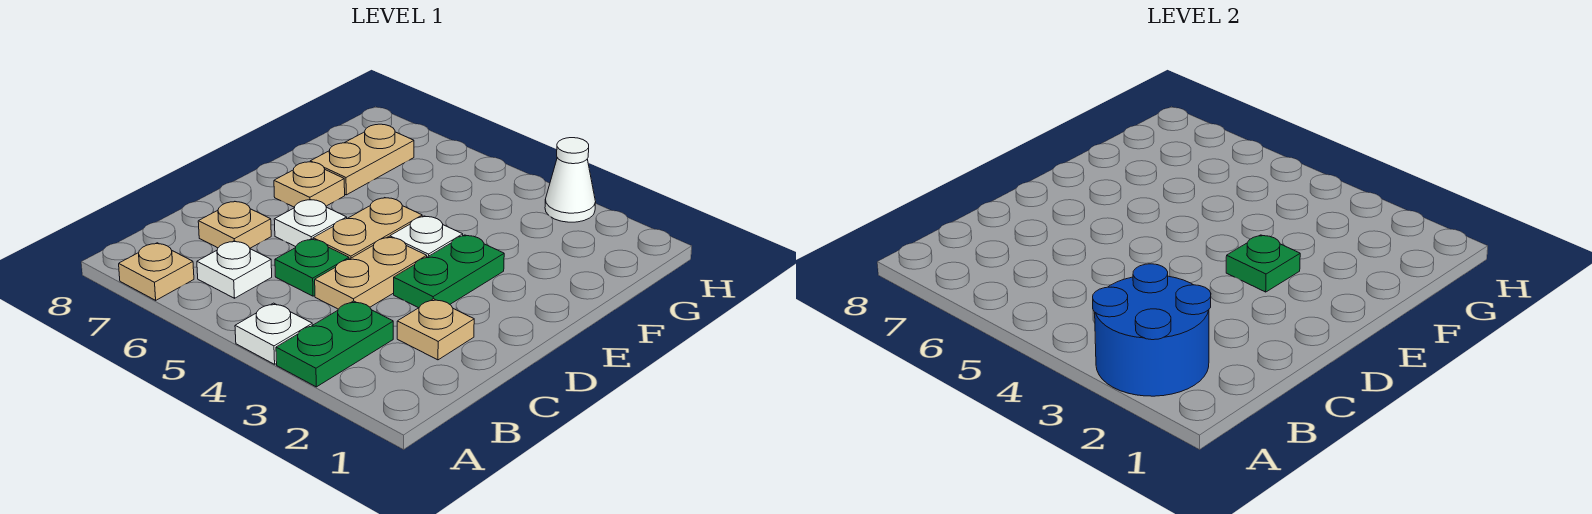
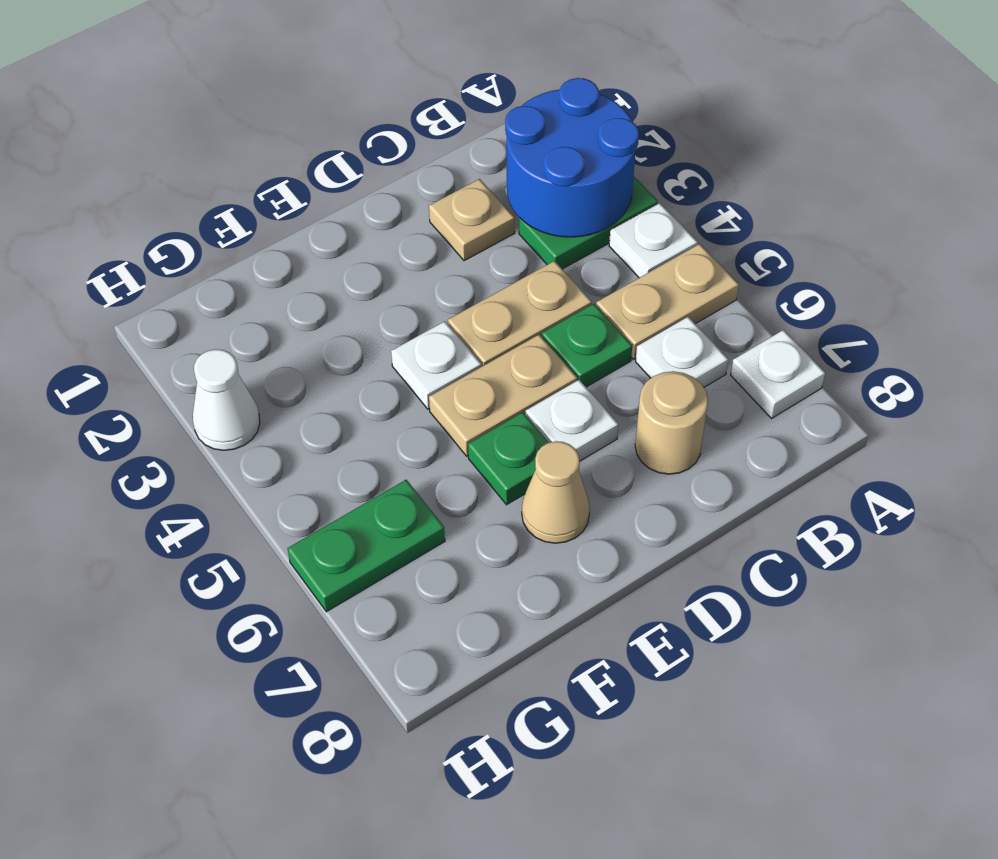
tan 1x1 plate [119,243,194,300] -> white 1x1 plate [731,330,825,418]
tan 1x1 plate [198,202,271,248] -> tan 1x1 round brick [635,371,708,474]
green 1x2 plate [394,235,504,308] -> green 1x2 plate moved to [288,480,445,612]
green 1x1 plate [1226,235,1300,292] -> green 1x1 plate moved to [468,412,549,505]
tan 1x1 plate [274,162,345,207] -> tan 1x1 cone [522,441,590,543]
tan 1x2 plate [310,124,414,195] -> tan 1x2 plate moved to [596,244,739,359]

